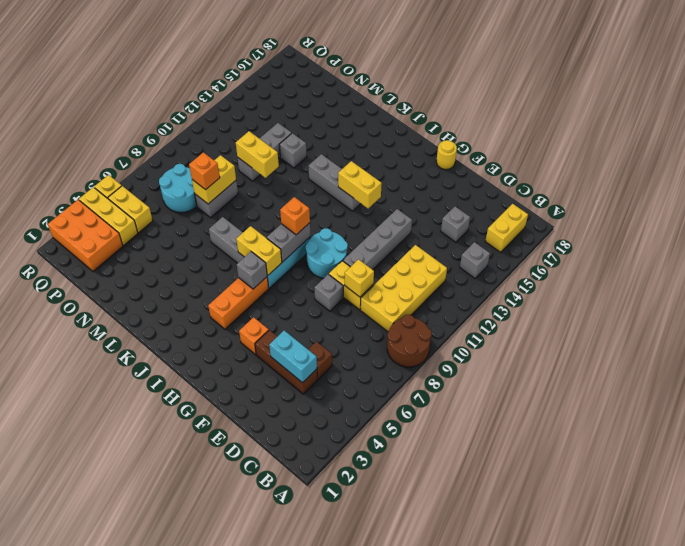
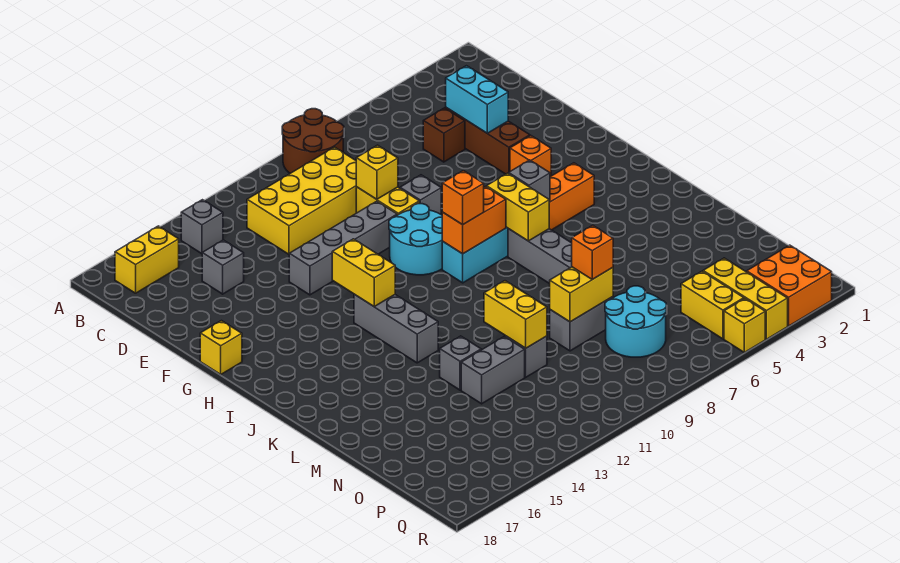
yellow 1x1 round brick [436,140,457,170] -> yellow 1x1 brick [200,321,242,374]
grey 1x2 brick [267,223,311,262] -> orange 1x2 brick [442,187,506,254]
orange 2x3 brick [48,200,123,271] -> orange 2x2 brick [747,245,832,326]

